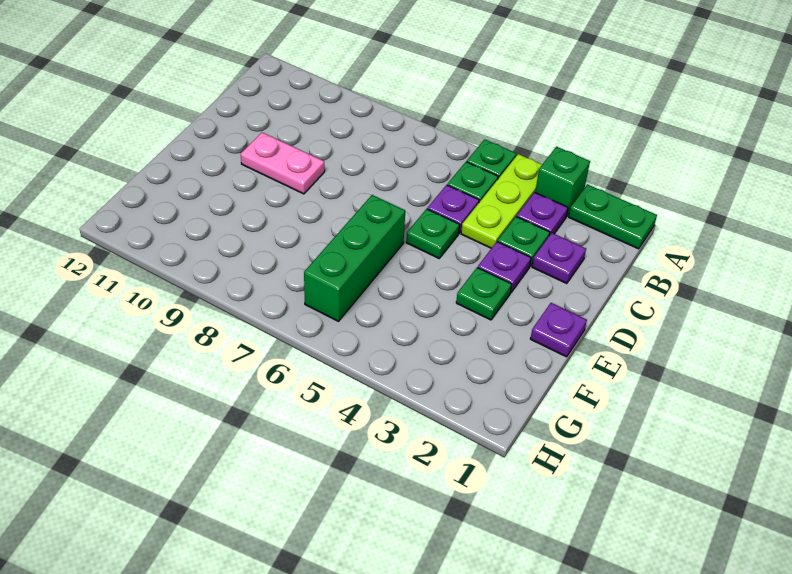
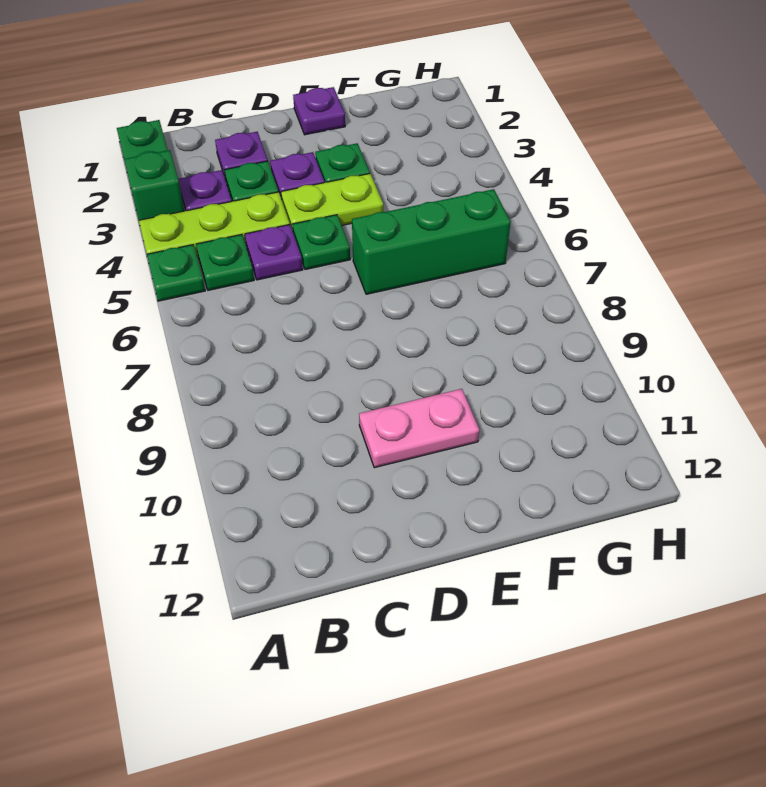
none -> lime 1x2 plate [281,174,383,231]
pink 1x2 plate [241,132,325,194] -> pink 1x2 plate turned to [359,389,479,468]

